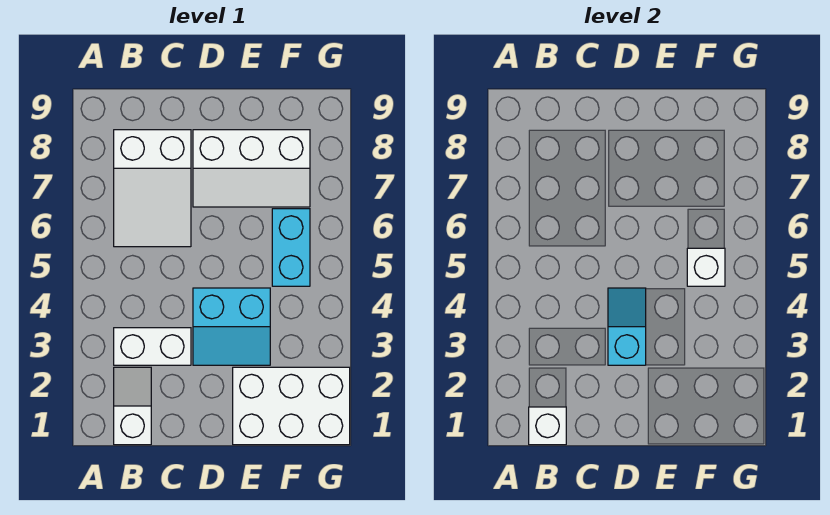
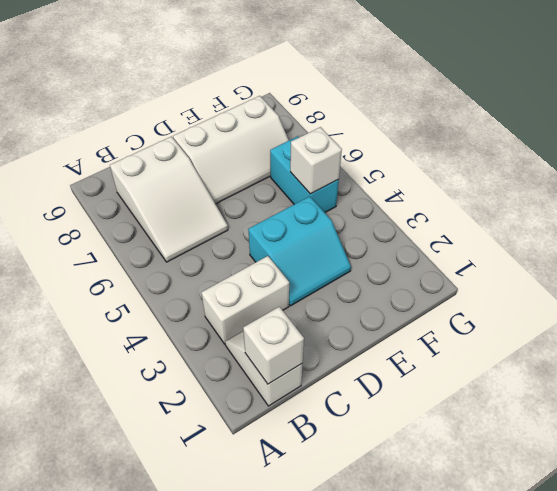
cyan 1x2 slope [608,288,646,365] -> none
white 2x3 brick [233,367,350,445] -> none

